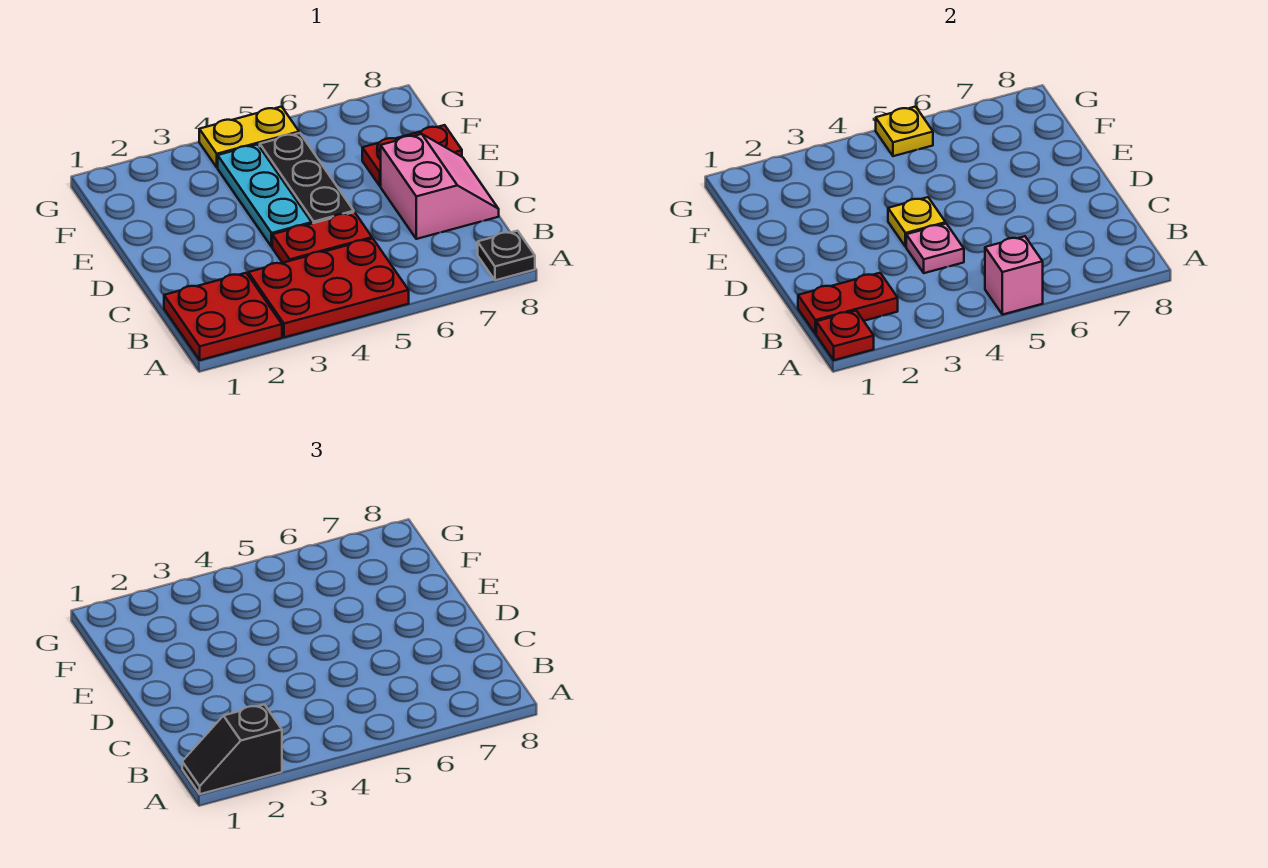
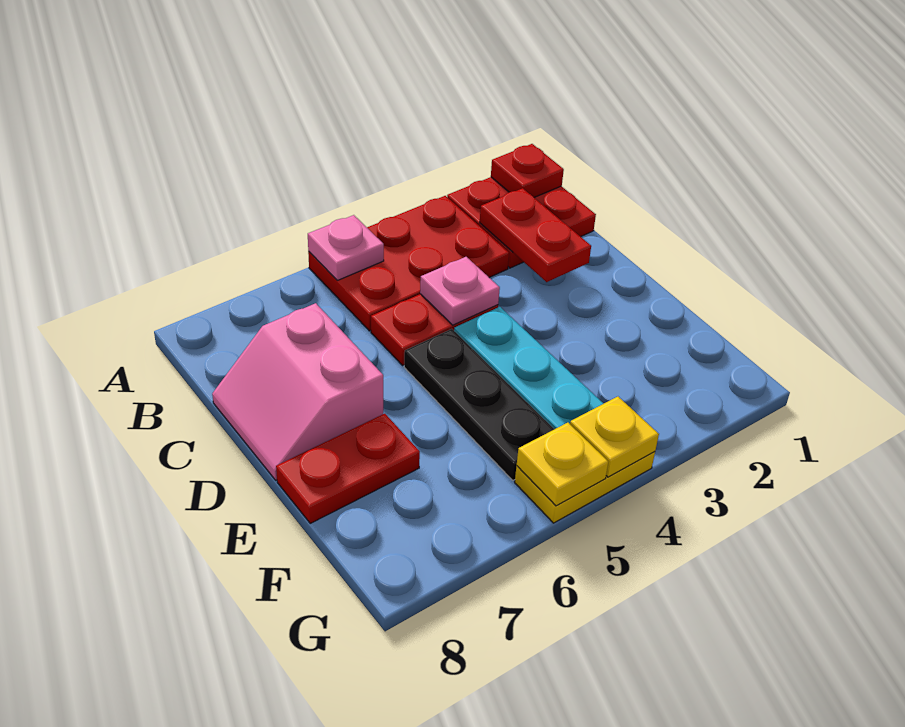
black 1x2 slope [182,705,282,794] -> none
pink 1x1 brick [985,236,1043,315] -> pink 1x1 plate [308,215,384,280]
black 1x1 plate [478,231,535,280] -> none
red 1x2 plate [798,273,898,334] -> red 1x2 plate turned to [480,188,591,282]
yellow 1x1 plate [888,197,946,247] -> yellow 1x1 plate moved to [570,397,659,477]

